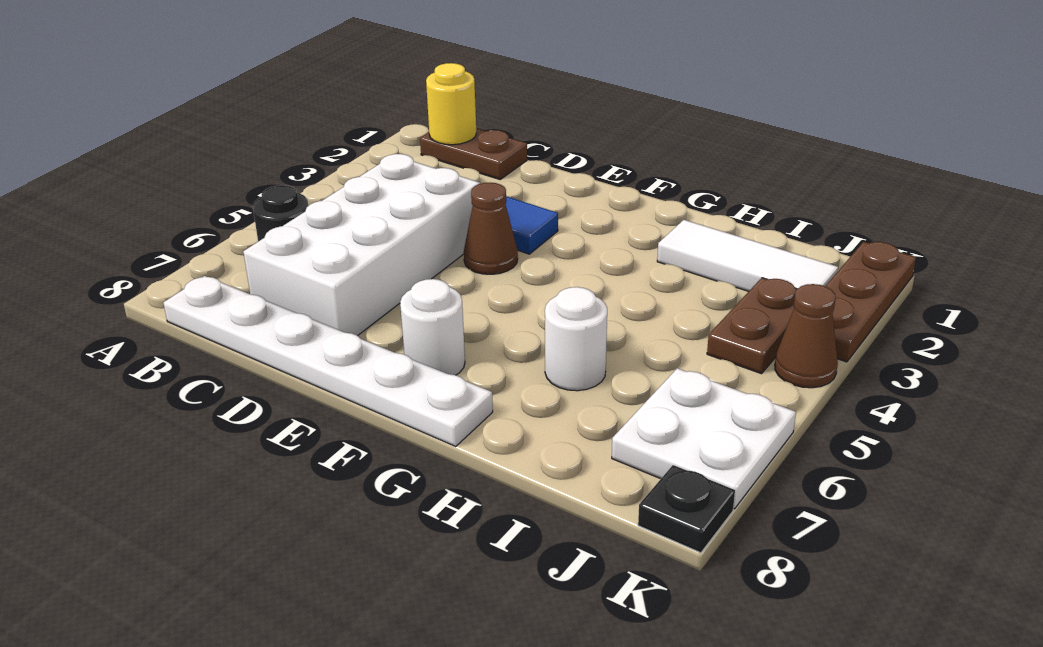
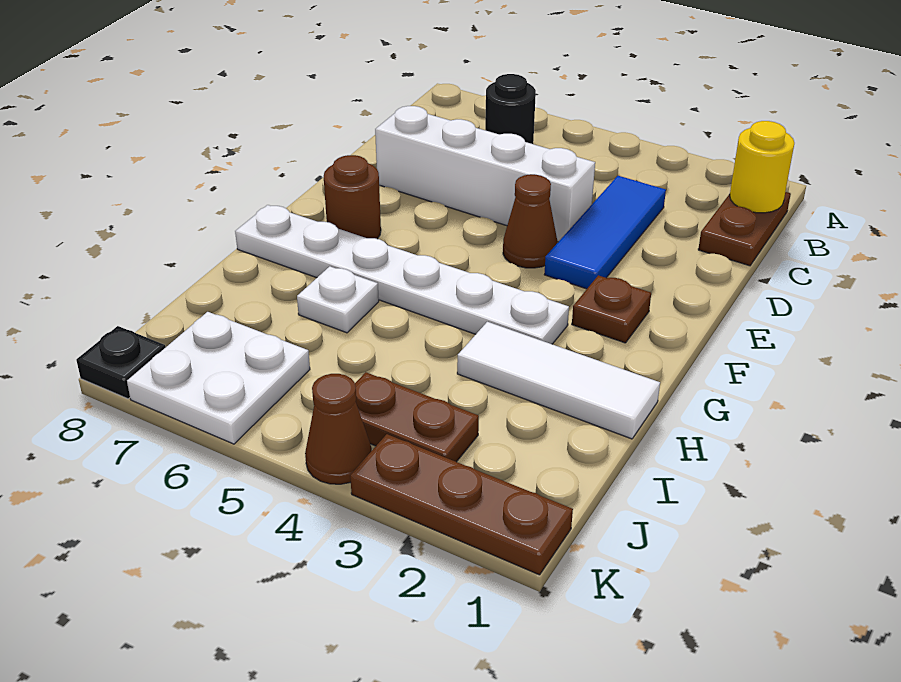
white 1x6 plate [164,276,493,446] -> white 1x6 plate turned to [235,205,569,344]
white 2x4 brick [243,154,480,336] -> white 1x4 brick [375,106,595,242]
none -> brown 1x1 plate [572,275,651,343]
white 1x1 round brick [400,279,465,375] -> brown 1x1 round brick [324,155,381,239]
white 1x3 tile [657,220,838,291] -> white 1x3 tile turned to [457,322,660,439]
white 1x1 round brick [545,287,607,391] -> white 1x1 plate [297,266,379,333]

